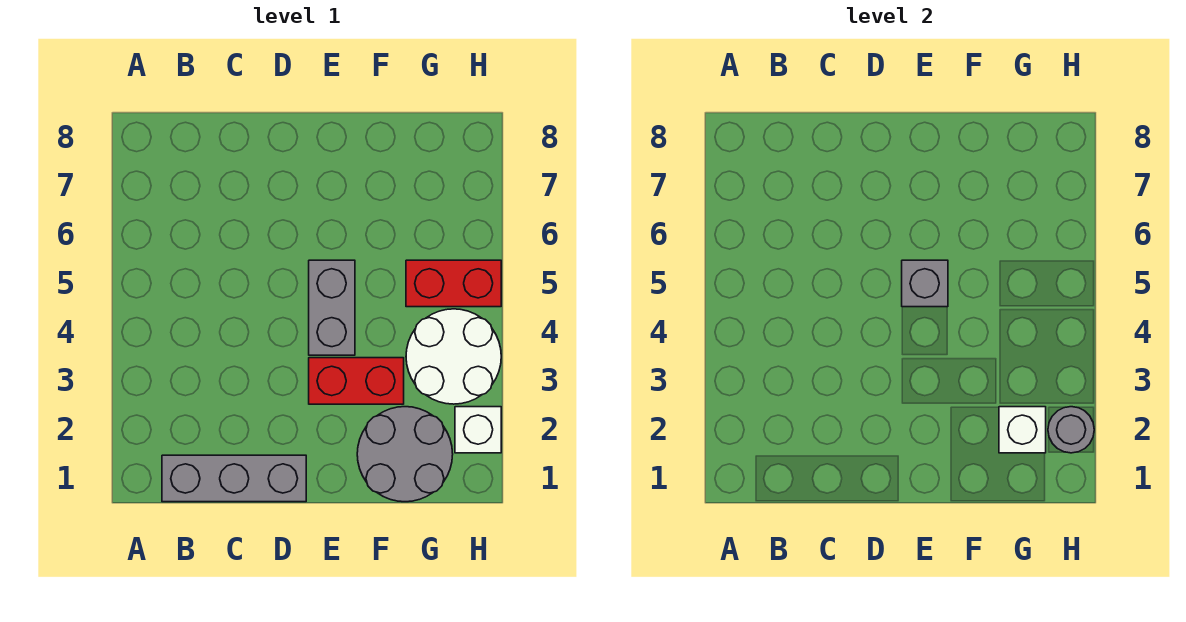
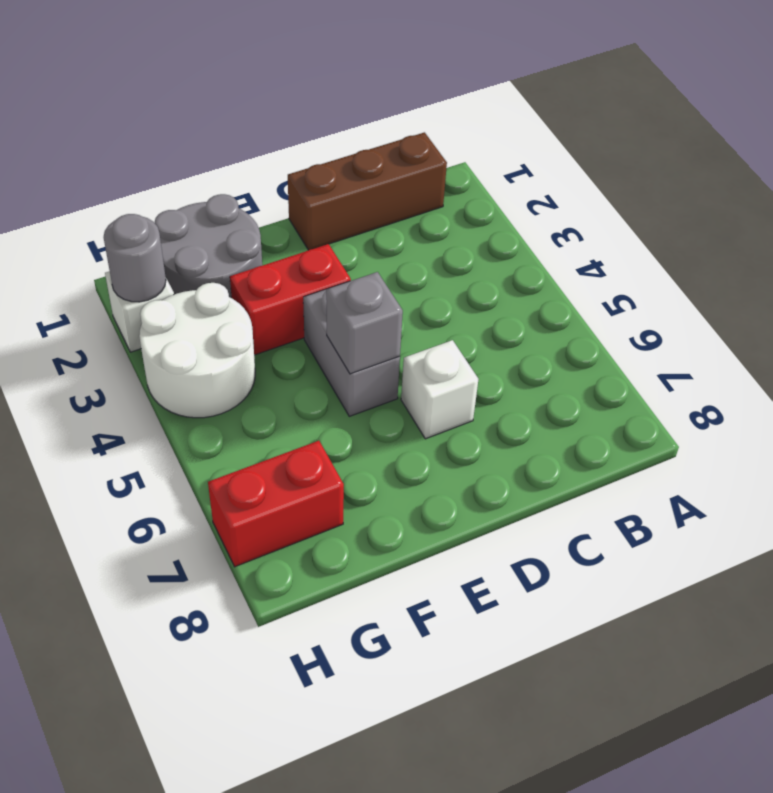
grey 1x3 brick [162,455,306,502] -> brown 1x3 brick [288,132,447,250]
white 1x1 brick [999,407,1046,453] -> white 1x1 brick moved to [401,340,478,439]
red 1x2 brick [406,260,501,307] -> red 1x2 brick moved to [208,441,344,567]

